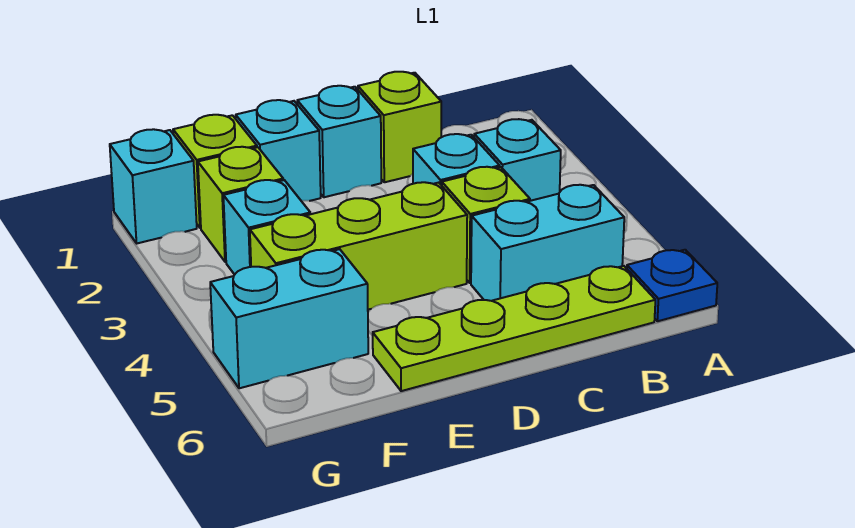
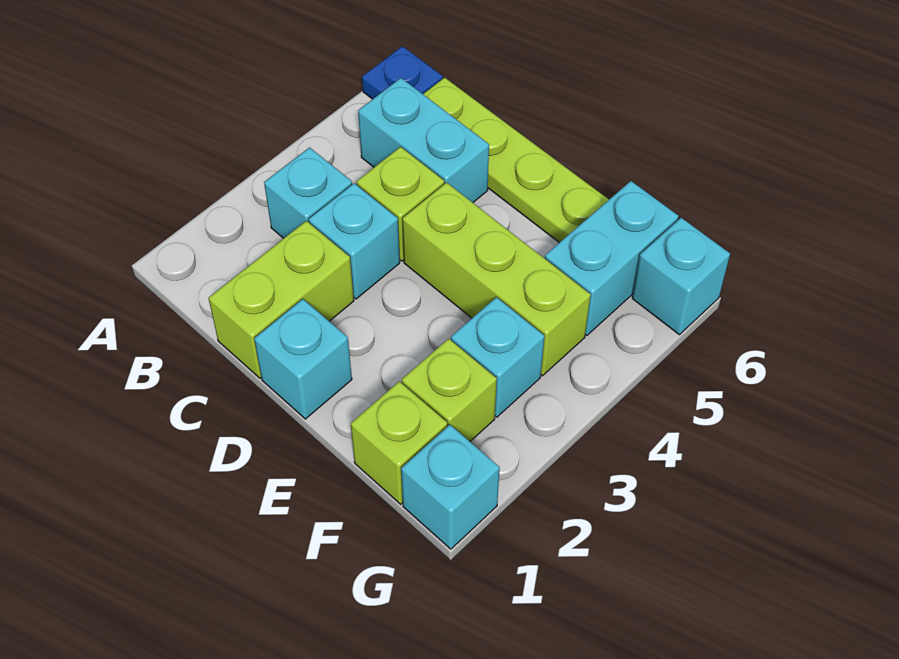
lime 1x1 brick [358,72,441,182] -> lime 1x2 brick [208,221,354,378]
cyan 1x1 brick [236,100,321,201] -> cyan 1x1 brick moved to [632,218,730,335]
cyan 1x2 brick [210,249,368,388] -> cyan 1x2 brick turned to [545,181,679,335]

